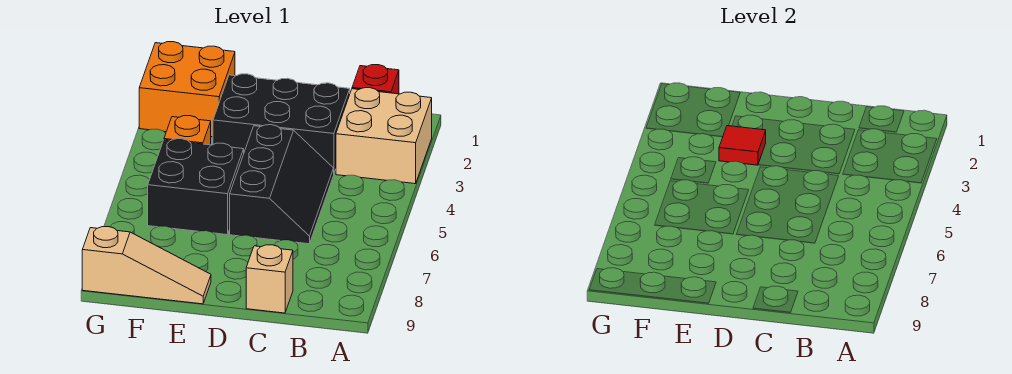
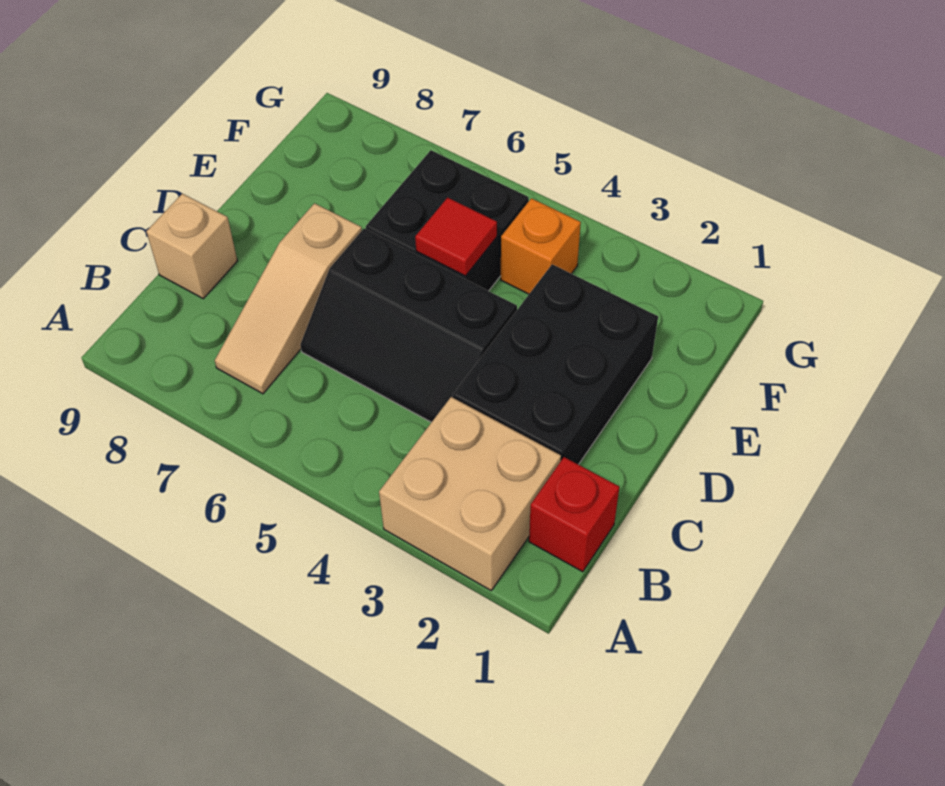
red 1x1 tile [719,126,766,165] -> red 1x1 tile moved to [415,198,497,276]
tan 1x3 slope [82,227,211,304] -> tan 1x3 slope moved to [215,203,362,394]
orange 2x2 brick [139,42,235,137] -> none

